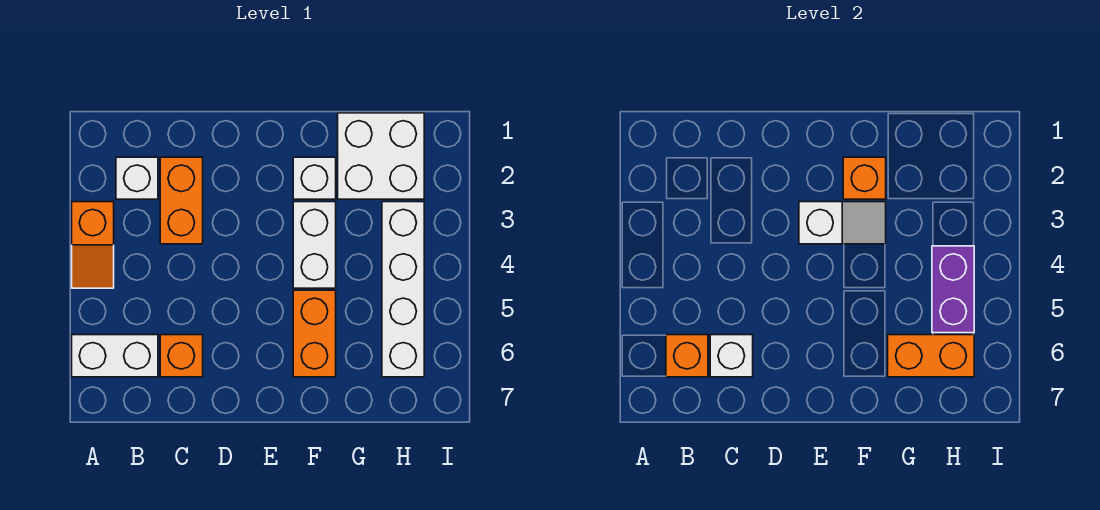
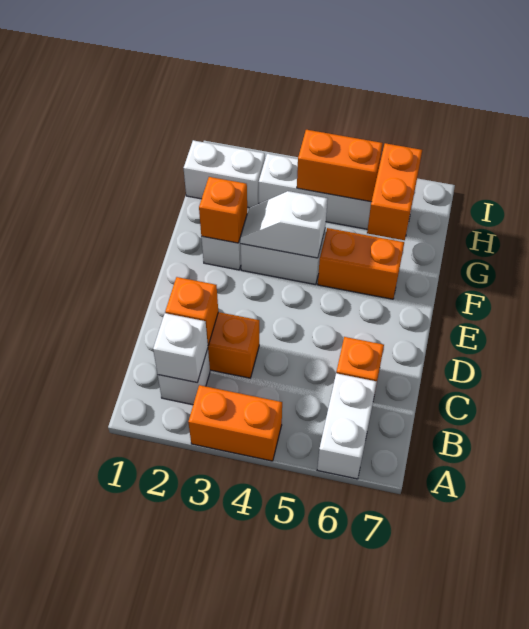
orange 1x2 slope [72,202,114,288] -> orange 1x2 brick [188,385,282,461]
orange 1x1 brick [666,335,708,377] -> orange 1x1 brick moved to [165,277,218,345]
white 1x1 brick [710,335,753,377] -> white 1x1 brick moved to [153,313,208,383]
white 1x2 slope [799,202,886,244] -> white 1x2 slope turned to [240,191,328,258]
white 2x2 brick [338,113,424,199] -> white 1x2 brick [184,140,265,208]
purple 1x2 brick [932,246,974,333] -> orange 1x2 brick [297,130,383,202]

